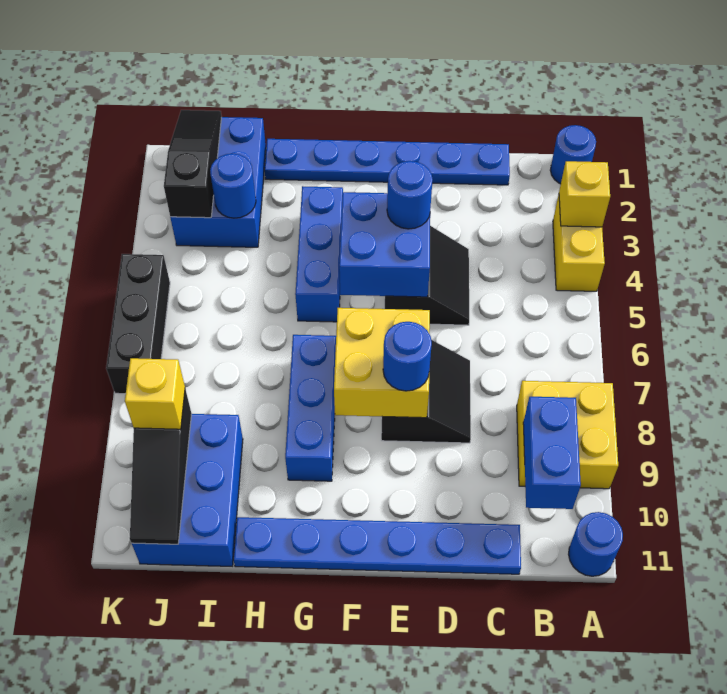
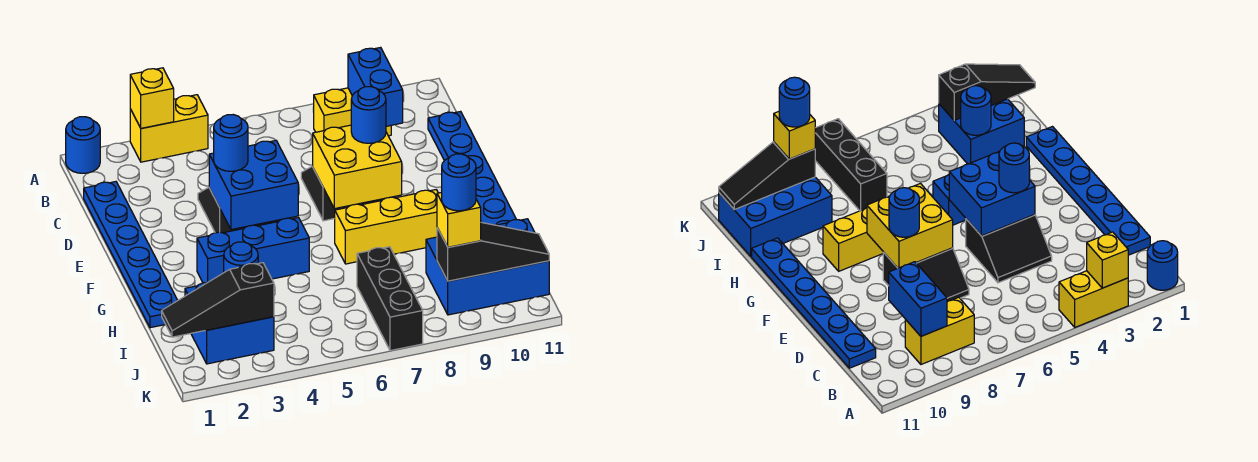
yellow 2x2 brick [517,381,618,489] -> yellow 1x2 brick [314,88,391,136]
blue 1x1 round brick [569,512,623,576] -> blue 1x1 round brick moved to [442,154,476,211]
blue 1x2 brick [523,397,581,509] -> blue 1x2 brick turned to [348,47,403,126]
blue 1x3 brick [285,335,336,481] -> yellow 1x3 brick [335,190,438,264]
blue 2x3 brick [170,117,266,247] -> blue 2x2 brick [185,283,274,364]
black 1x3 brick [106,254,170,394] -> black 1x3 brick turned to [357,247,423,351]

